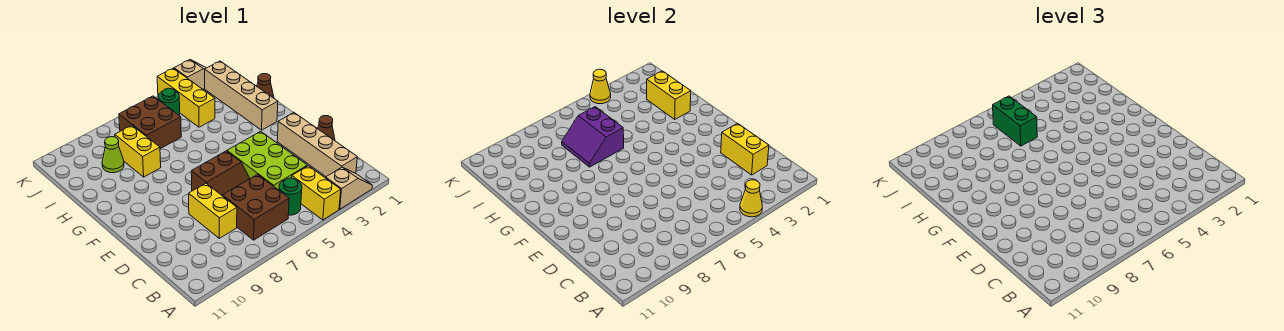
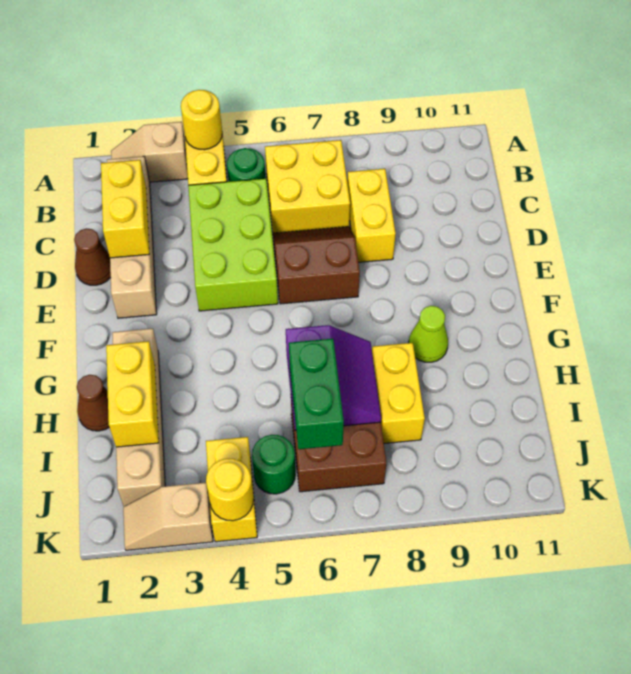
yellow 1x1 cone [740,180,762,217] -> yellow 1x1 round brick [181,90,222,150]
brown 2x2 brick [223,175,289,240] -> yellow 2x2 brick [265,140,350,233]
yellow 1x3 brick [157,68,215,127] -> yellow 1x2 brick [206,437,257,542]
lime 1x1 cone [102,137,124,173] -> lime 1x1 cone moved to [409,306,448,362]
yellow 1x1 cone [590,69,611,104] -> yellow 1x1 round brick [206,459,253,521]

